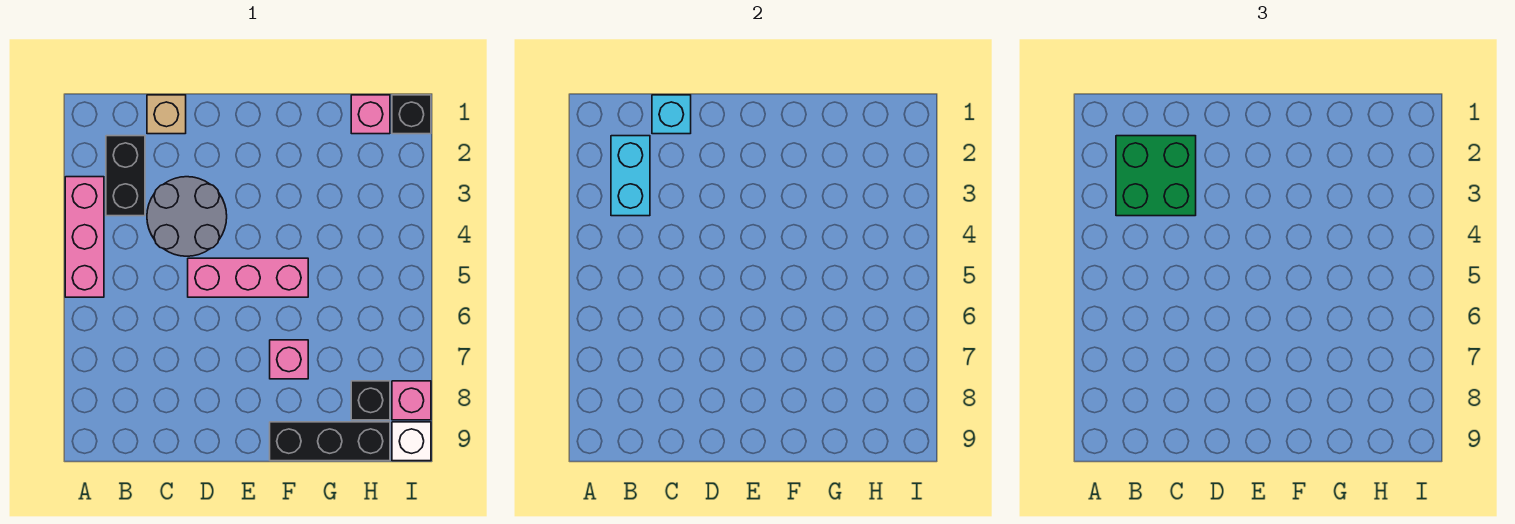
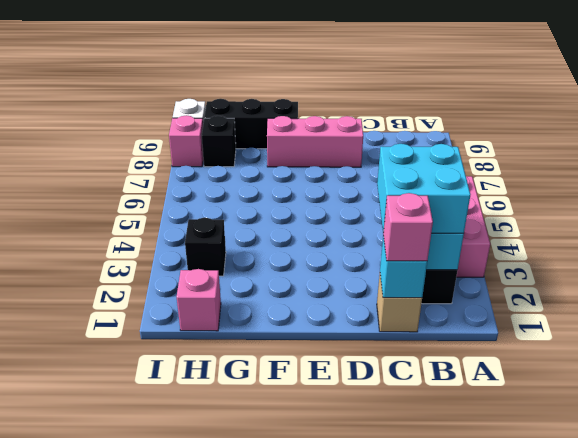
green 2x2 brick [1116,136,1196,216] -> cyan 2x2 brick [377,144,470,234]
grey 2x2 round brick [147,177,227,256] -> none
pink 1x3 brick [188,258,308,297] -> pink 1x3 brick moved to [267,116,363,167]
pink 1x1 brick [270,340,308,379] -> pink 1x1 brick moved to [383,193,433,261]
black 1x1 brick [392,95,431,134] -> black 1x1 brick moved to [185,218,226,276]

